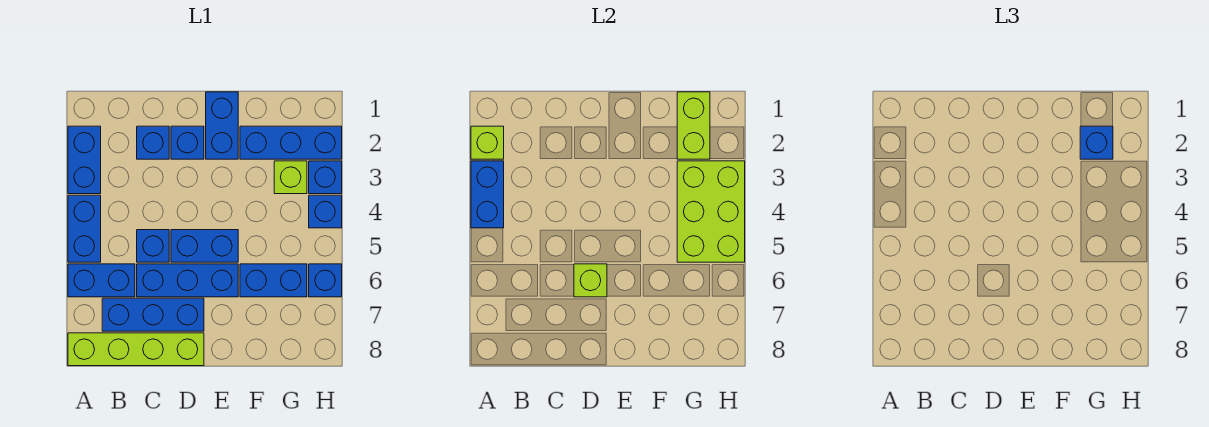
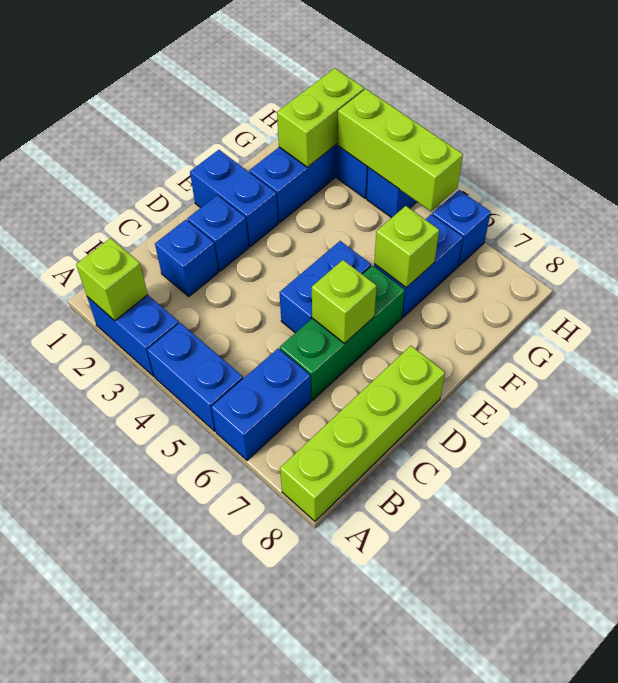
blue 1x2 brick [471,161,504,228] -> none
blue 1x3 brick [102,298,204,331] -> none
blue 1x1 brick [137,230,169,262] -> none
blue 1x3 brick [137,264,238,297] -> green 1x3 brick [280,266,405,400]
lime 1x2 brick [677,92,710,159] -> lime 1x2 brick turned to [277,68,364,167]
blue 1x1 brick [1080,126,1113,159] -> none
lime 1x1 brick [274,161,307,194] -> lime 1x1 brick moved to [374,206,439,288]
lime 2x3 brick [677,161,745,262] -> lime 1x3 brick [337,89,463,211]

